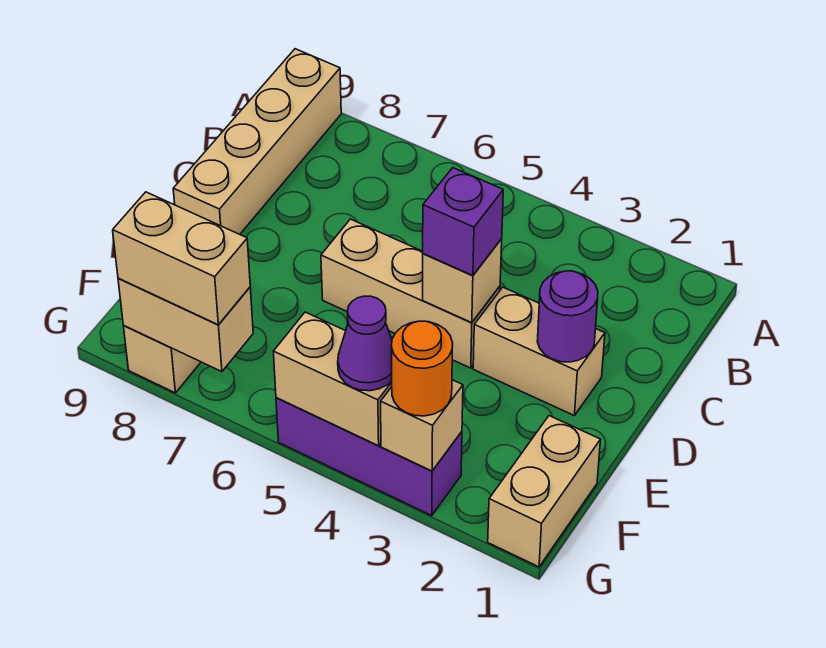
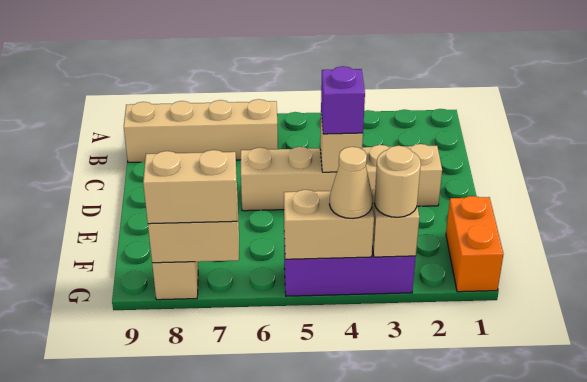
tan 1x4 brick [173,49,341,234] -> tan 1x4 brick turned to [124,99,278,162]
purple 1x1 round brick [537,271,598,362] -> none
tan 1x2 brick [488,416,601,567] -> orange 1x2 brick [446,196,504,292]
orange 1x1 round brick [391,321,453,416] -> tan 1x1 round brick [374,146,421,217]
purple 1x1 cone [338,296,392,391] -> tan 1x1 cone [329,147,373,218]

